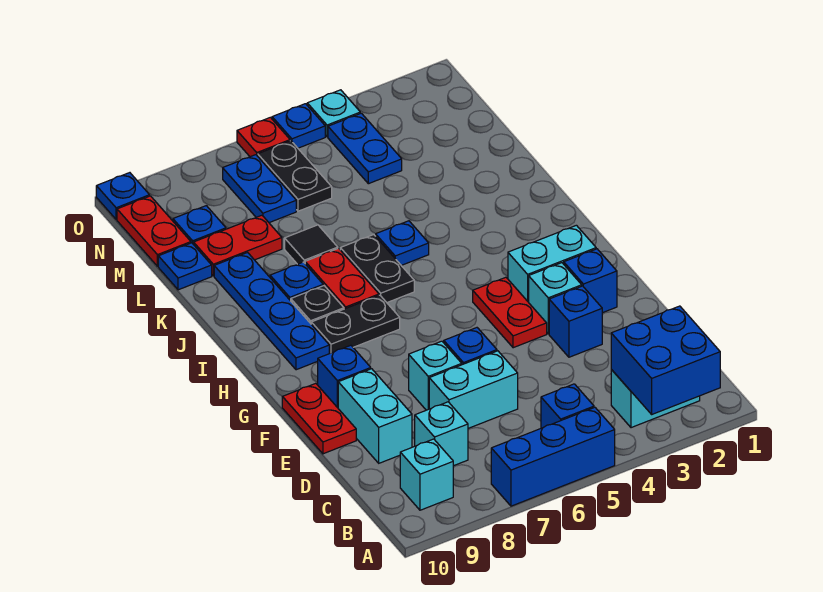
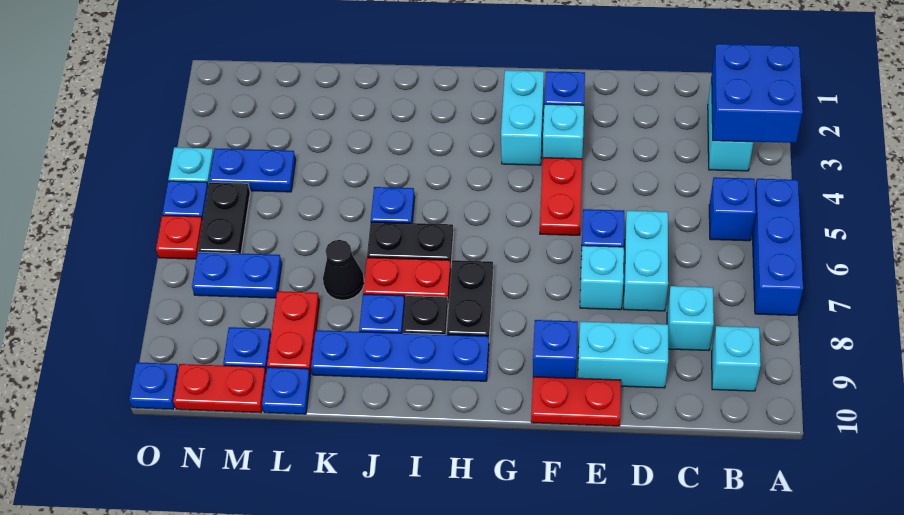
blue 1x1 brick [549,286,602,357] -> none
red 1x2 plate [473,277,547,348] -> red 1x2 plate turned to [540,158,582,235]
black 1x1 tile [285,225,338,264] -> black 1x1 cone [323,240,364,300]
black 1x2 plate [258,141,332,211] -> black 1x2 plate turned to [198,182,250,254]

